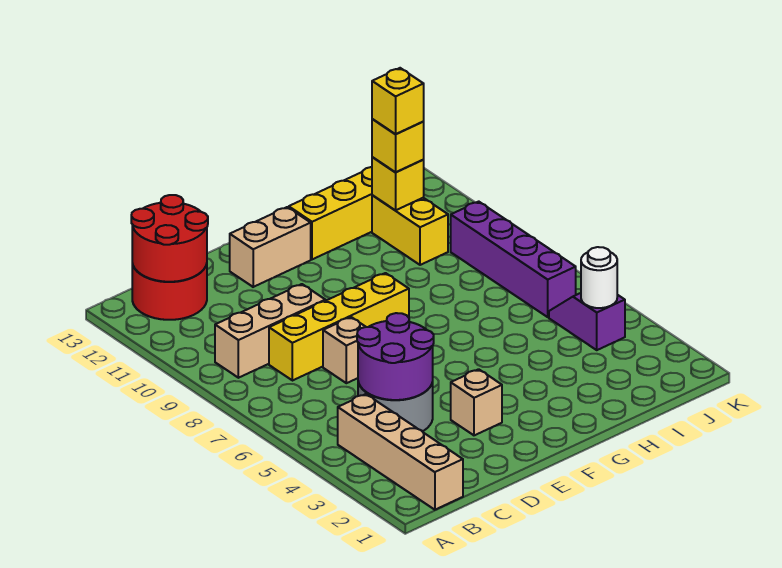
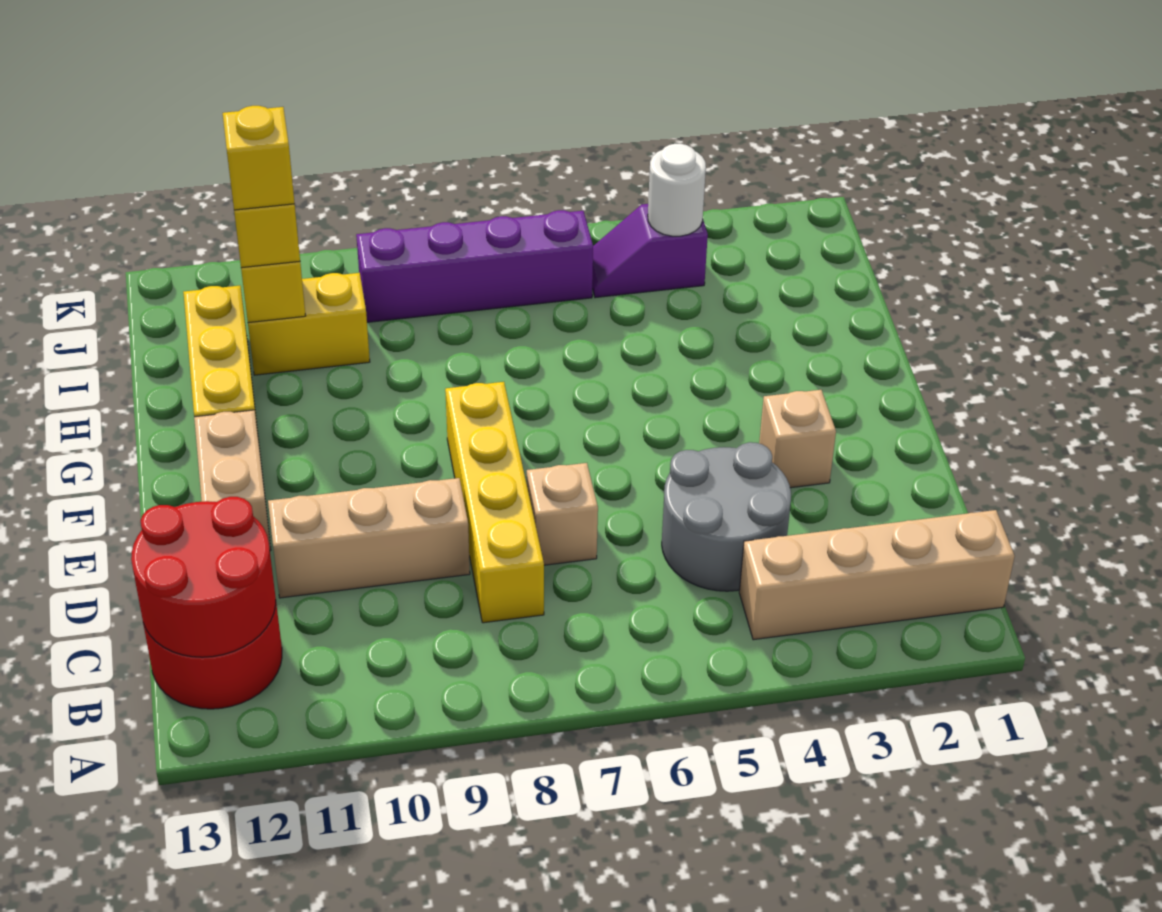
tan 1x3 brick [215,284,325,378] -> tan 1x3 brick turned to [268,478,470,598]
purple 2x2 round brick [357,313,434,400] -> none

